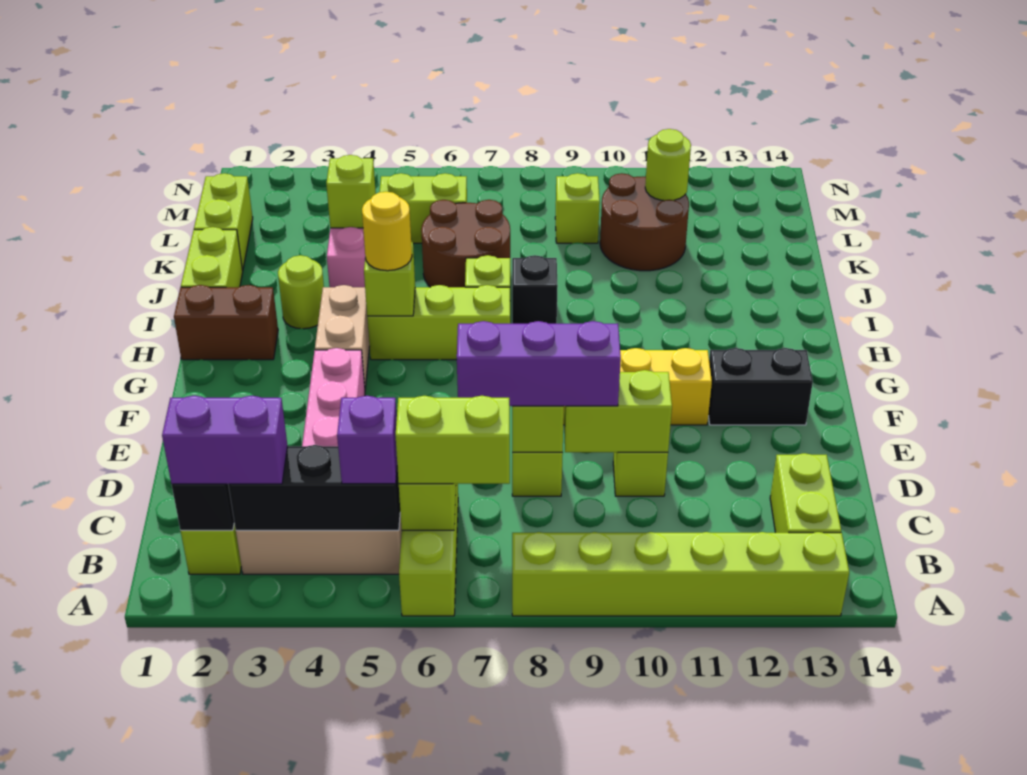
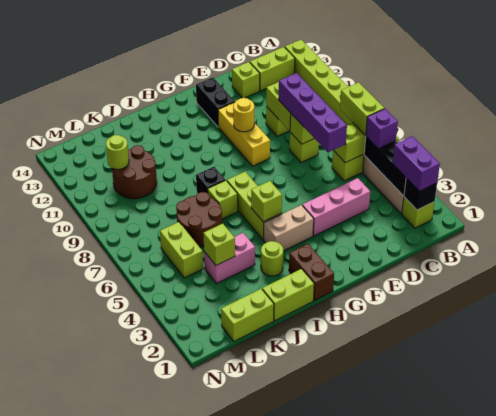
purple 1x3 brick [457,321,621,406] -> purple 1x4 brick [278,73,347,152]
yellow 1x1 round brick [362,192,412,271] -> yellow 1x1 round brick moved to [233,98,254,132]
lime 1x1 brick [555,173,600,243] -> lime 1x1 brick moved to [232,62,260,98]

